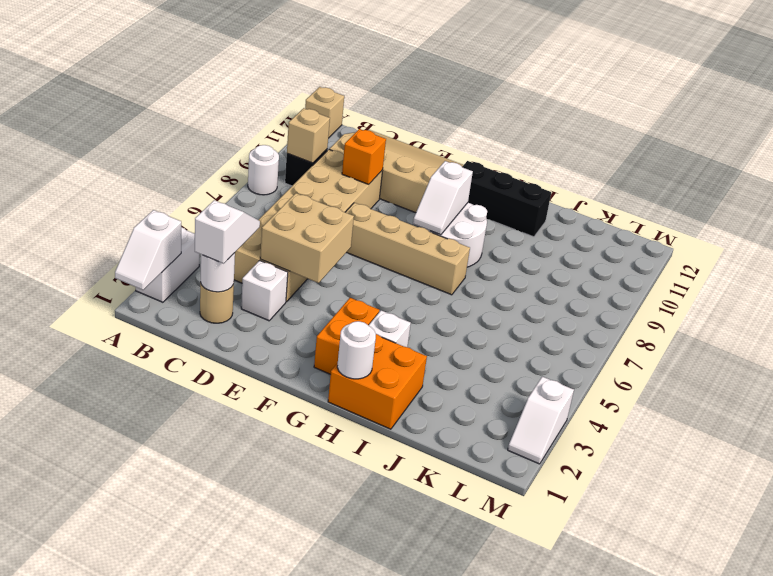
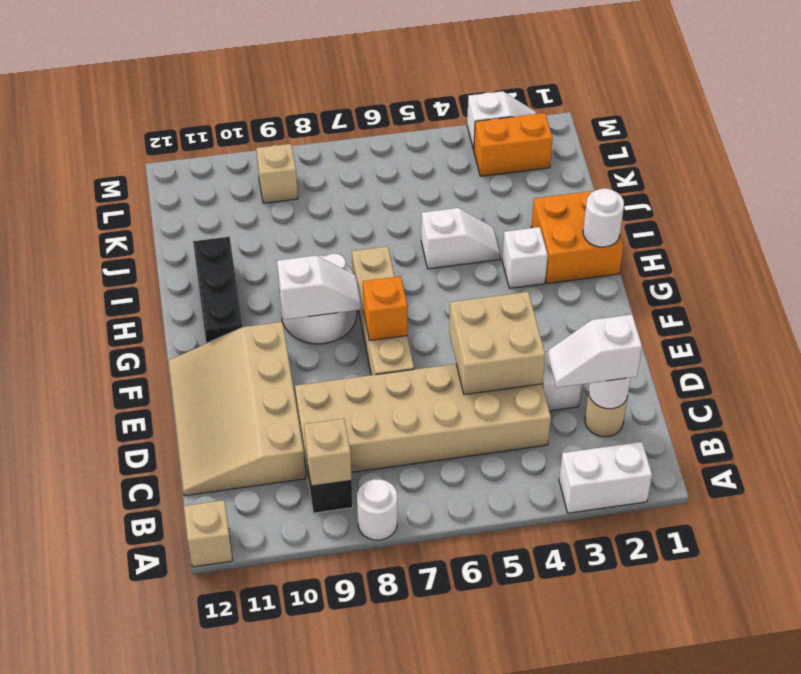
white 1x2 slope [115,210,181,290] -> white 1x2 slope moved to [421,208,500,269]
orange 1x1 brick [342,129,386,184] -> orange 1x1 brick moved to [363,276,407,341]
orange 1x2 brick [314,298,379,374] -> orange 1x2 brick moved to [474,113,553,176]
none -> tan 1x1 brick [256,144,298,203]

